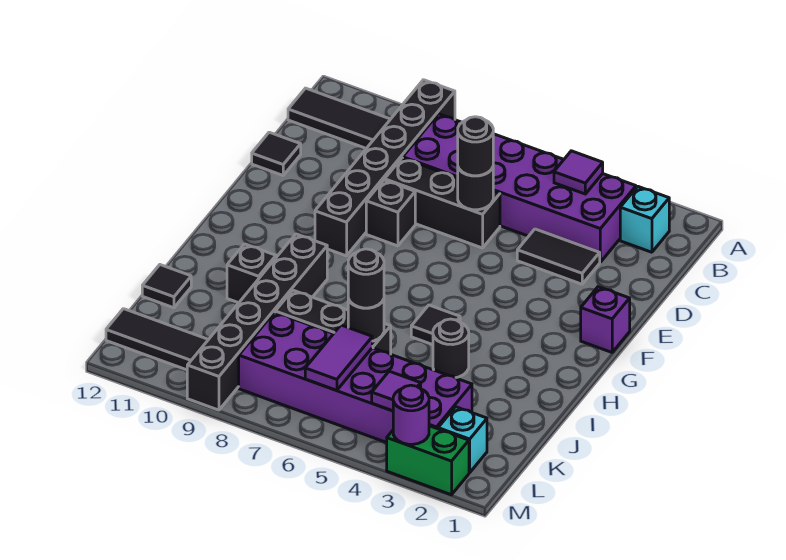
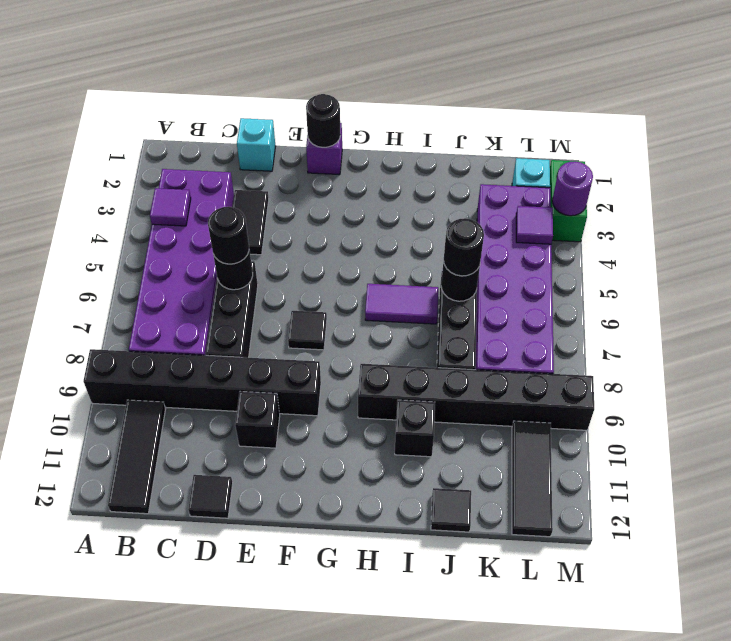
cyan 1x1 brick [620,187,670,252] -> cyan 1x1 brick moved to [237,118,276,171]
black 1x1 brick [366,180,415,246] -> black 1x1 brick moved to [235,392,280,448]
black 1x1 tile [411,305,460,345] -> black 1x1 tile moved to [288,311,327,350]
black 1x1 round brick [433,319,469,378] -> black 1x1 round brick moved to [306,94,341,147]
purple 1x2 tile [305,325,372,390] -> purple 1x2 tile moved to [365,284,438,324]

